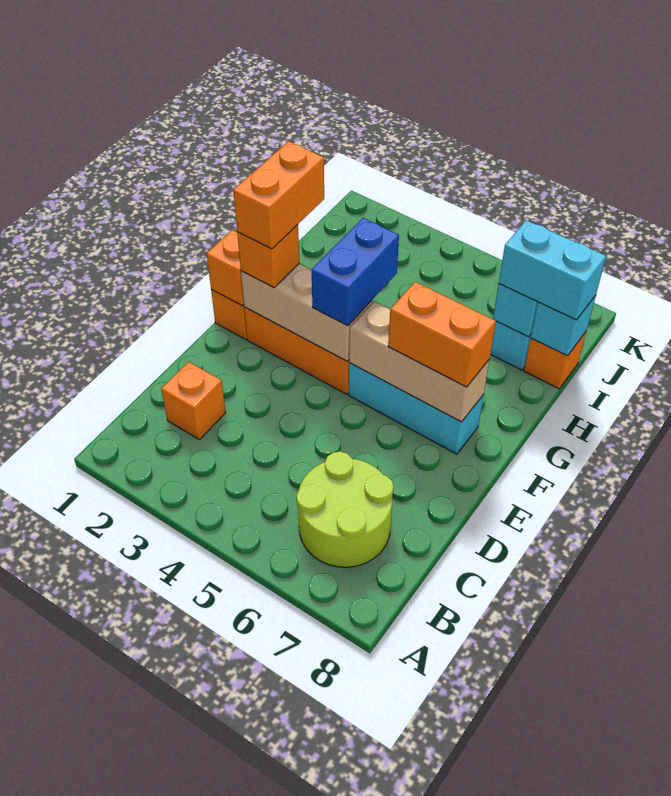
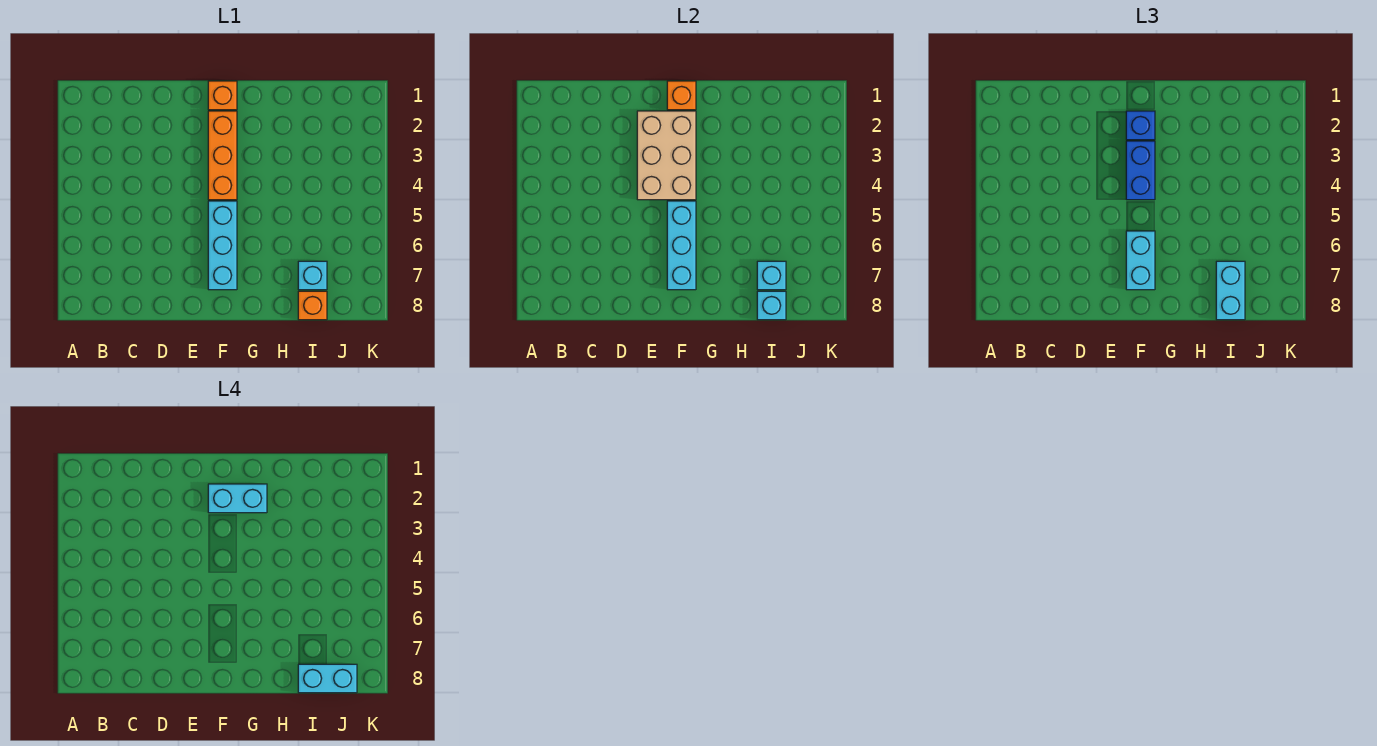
lime 2x2 round brick [296,451,394,567] -> none
orange 1x1 brick [161,362,226,440] -> none
tan 1x3 brick [241,264,372,361] -> tan 2x3 brick [637,111,696,200]
orange 1x1 brick [237,225,299,288] -> blue 1x1 brick [1126,111,1155,140]
orange 1x2 brick [233,141,324,249] -> cyan 1x2 brick [208,484,267,513]
blue 1x2 brick [312,218,399,326] -> blue 1x2 brick turned to [1126,141,1155,200]
tan 1x3 brick [349,301,489,422] -> cyan 1x3 brick [667,201,696,290]
orange 1x2 brick [388,282,496,387] -> cyan 1x2 brick [1126,231,1155,290]
none -> cyan 1x2 brick [298,664,357,693]

